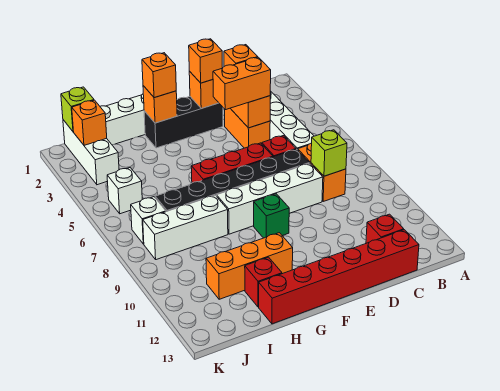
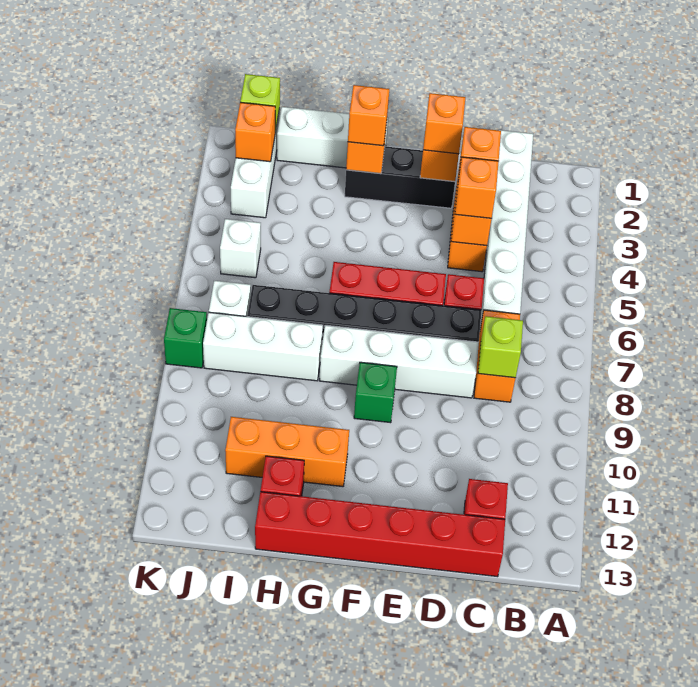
orange 1x2 brick [213,57,271,110] -> orange 1x1 brick [455,157,499,218]
none -> green 1x1 brick [164,308,207,368]

